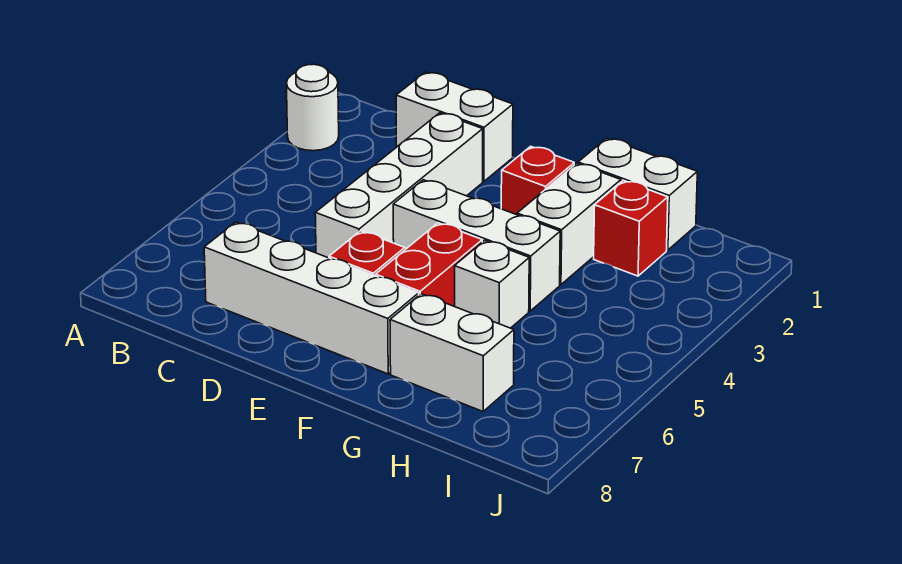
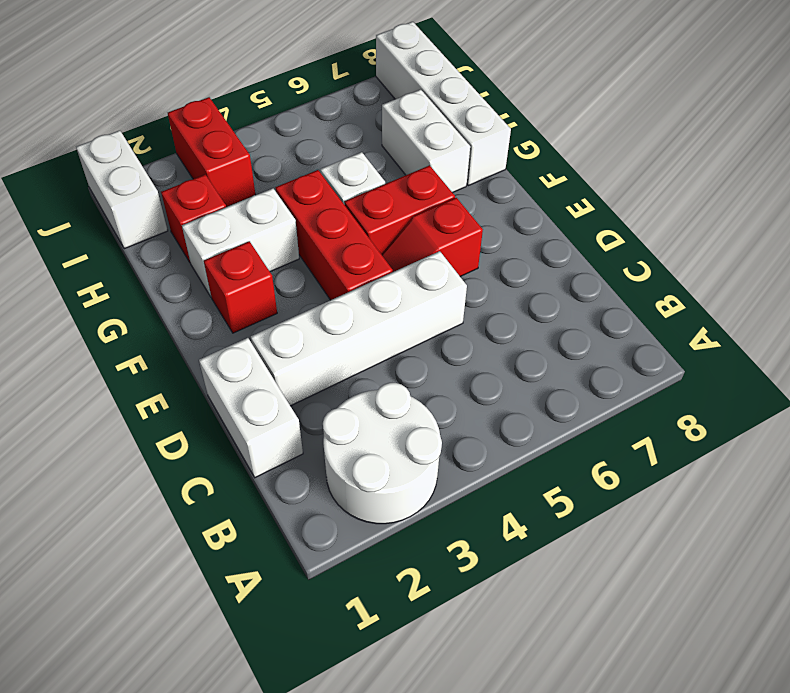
white 1x1 round brick [287,64,339,151] -> white 2x2 round brick [323,383,442,524]
white 1x4 brick [204,222,419,374] -> white 1x4 brick moved to [376,22,511,186]
white 1x3 brick [393,180,560,311] -> red 1x3 brick [276,170,393,300]
white 1x2 brick [578,138,697,250] -> white 1x2 brick moved to [76,130,168,249]
none -> red 1x2 brick [168,97,256,207]

